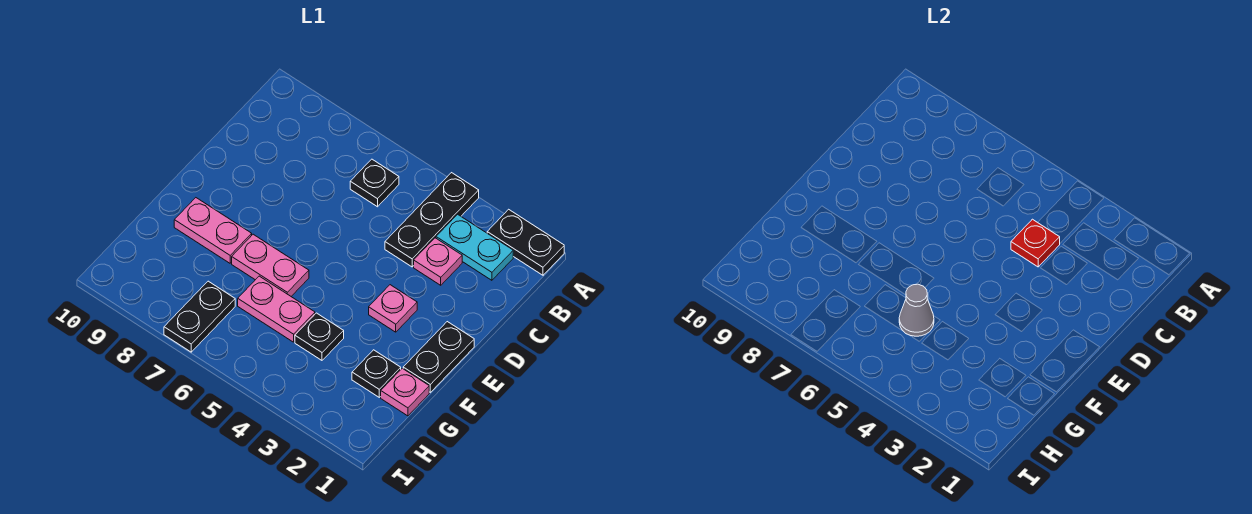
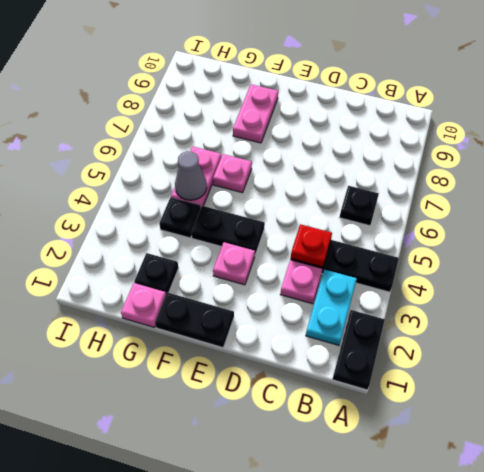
pink 1x2 plate [232,234,309,296] -> pink 1x1 plate [213,154,252,193]
black 1x2 plate [164,281,235,352] -> black 1x2 plate moved to [191,206,265,254]

